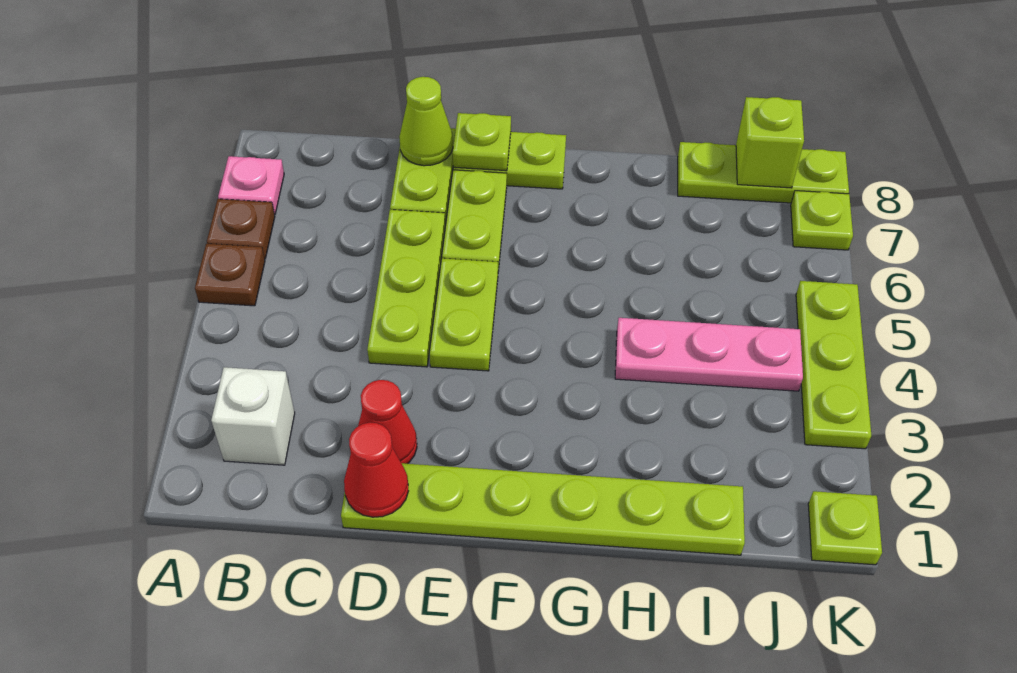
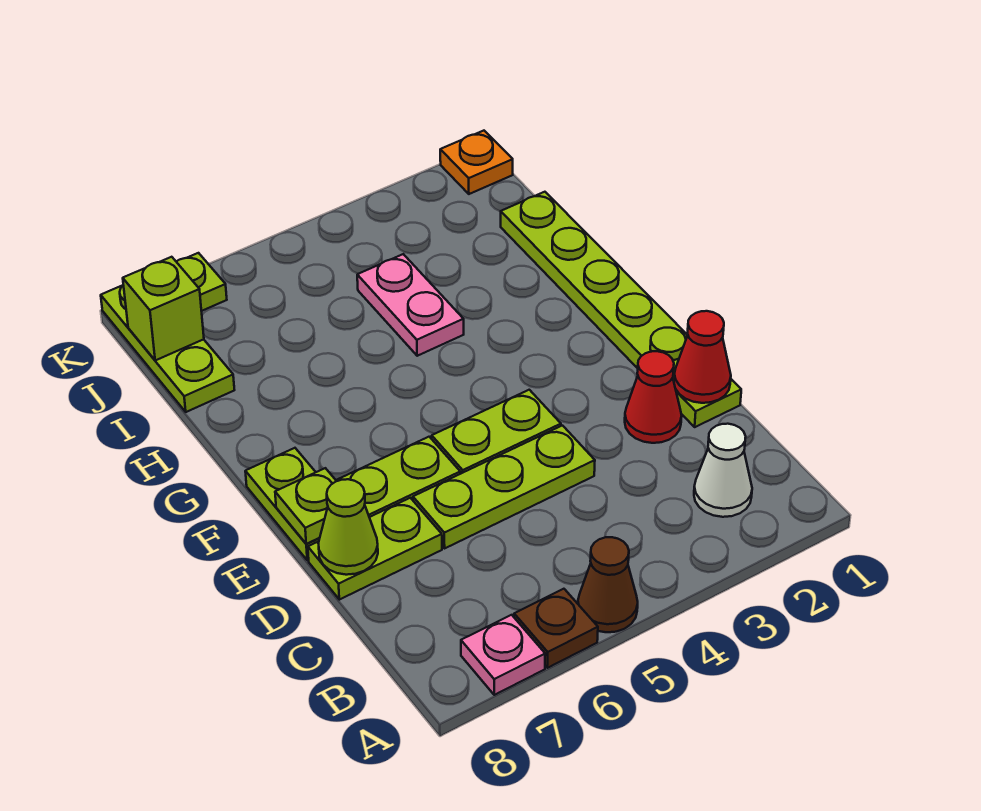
brown 1x1 plate [195,244,265,306] -> brown 1x1 cone [578,537,638,632]
white 1x1 brick [211,367,295,465] -> white 1x1 cone [694,424,752,517]
pink 1x3 plate [615,318,803,391] -> pink 1x2 plate [357,254,464,356]
lime 1x1 plate [808,491,882,565] -> orange 1x1 plate [440,131,513,194]
lime 1x3 plate [796,281,871,449] -> none

